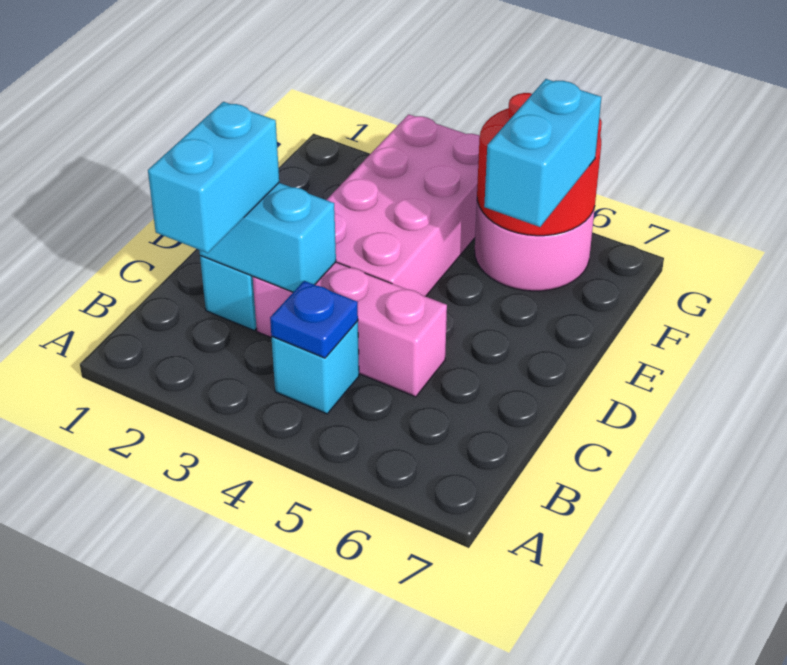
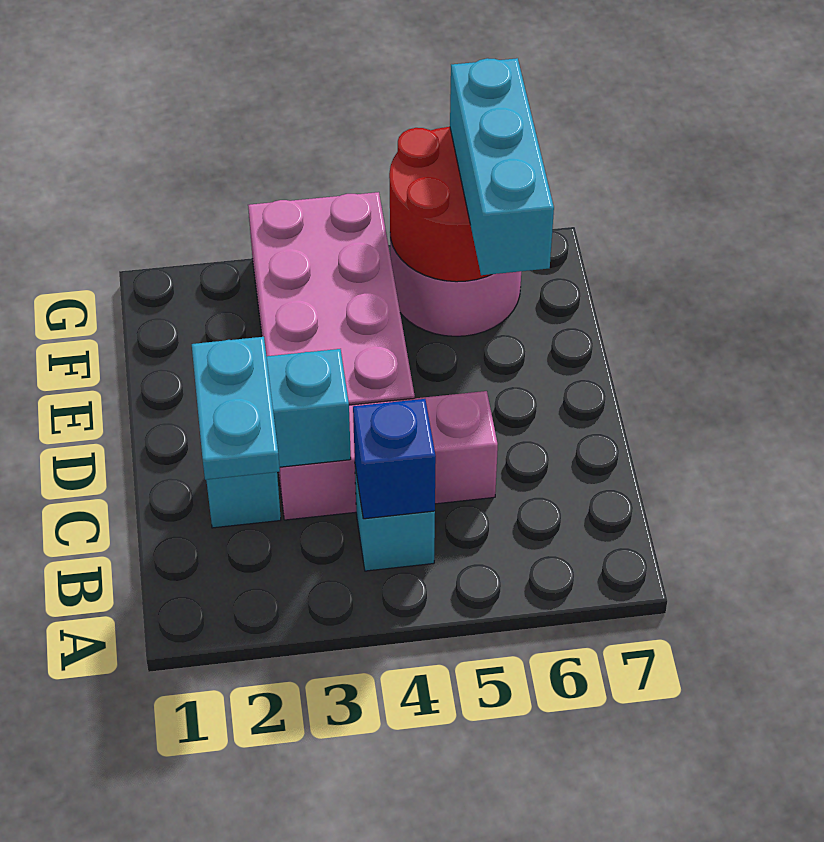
cyan 1x2 brick [148,102,279,253] -> cyan 1x2 plate [192,337,280,480]
blue 1x1 plate [270,281,358,358] -> blue 1x1 brick [353,399,436,519]
cyan 1x2 brick [484,79,601,227] -> cyan 1x3 brick [450,58,554,275]

